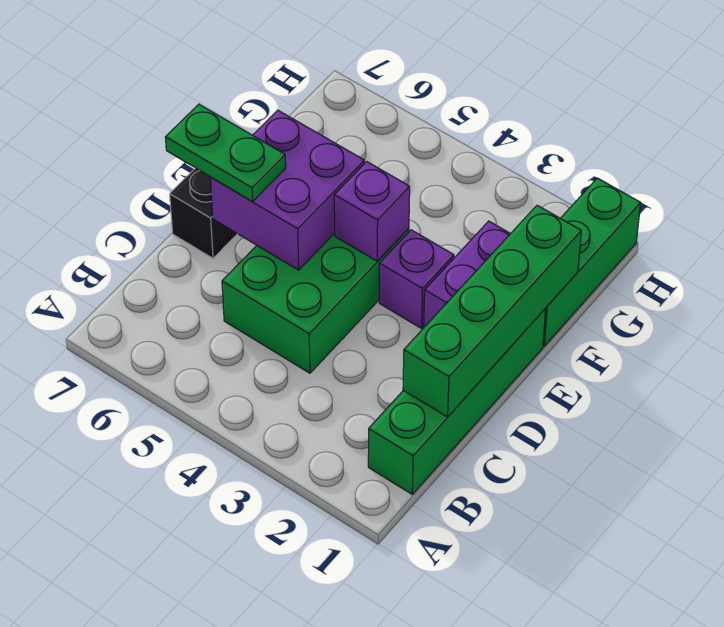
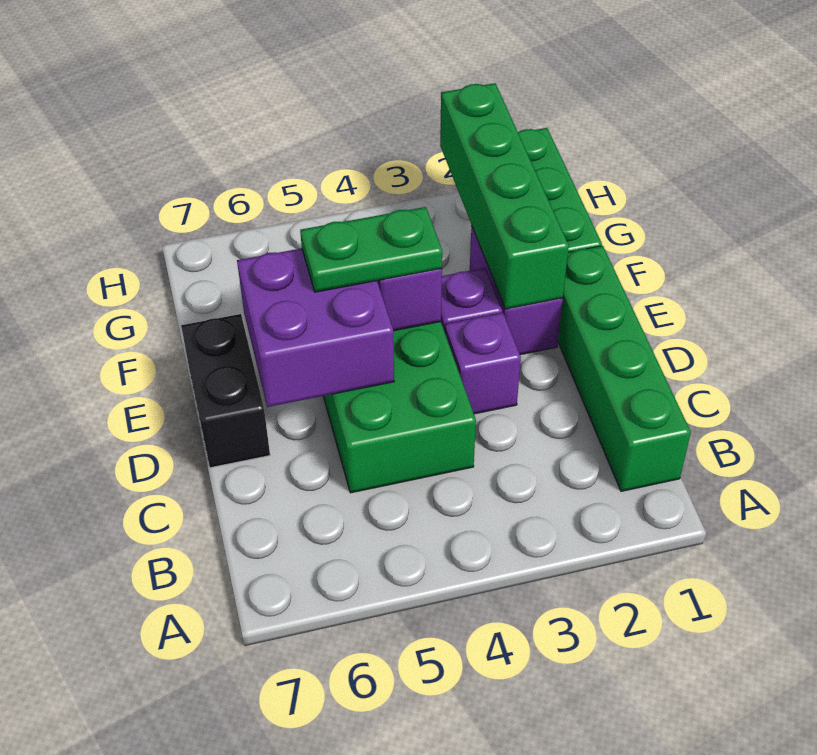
green 1x4 brick [403,205,581,417] -> green 1x4 brick moved to [440,83,569,309]
none -> purple 1x1 brick [445,313,521,414]
green 1x2 plate [165,104,286,201] -> green 1x2 plate moved to [300,207,442,292]

